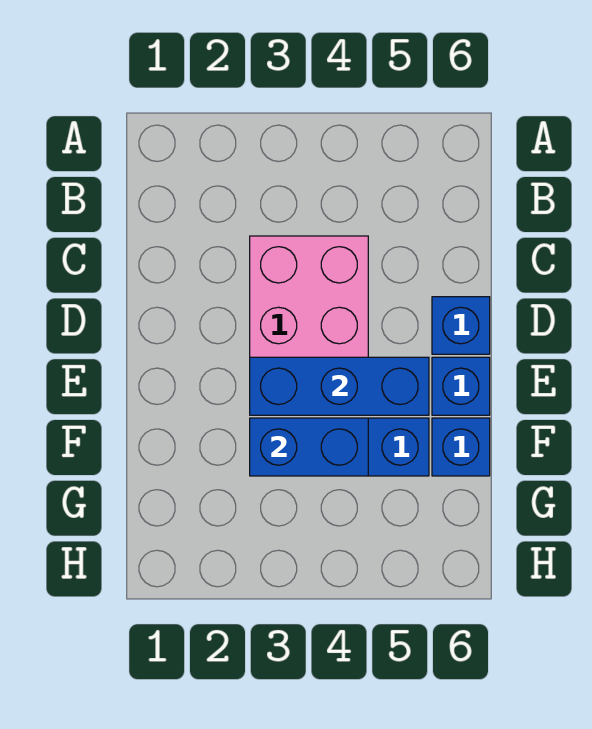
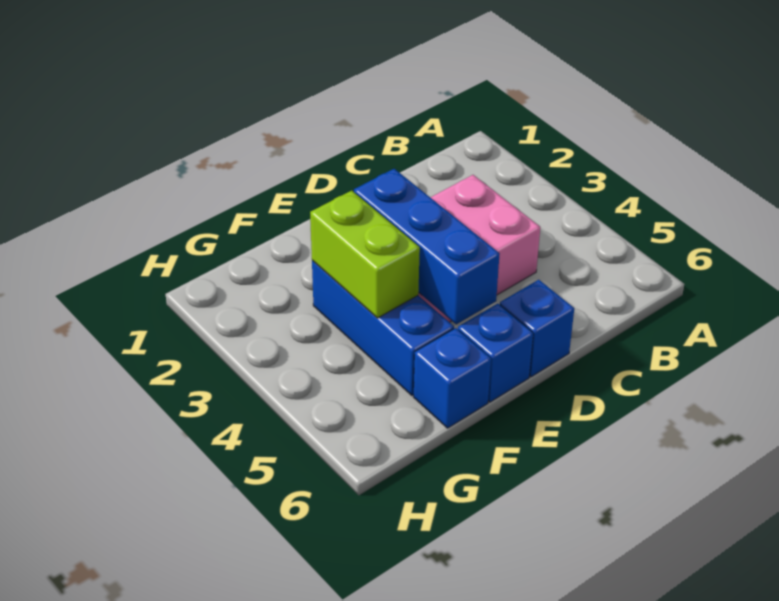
blue 1x2 brick [250,418,368,476] -> lime 1x2 brick [310,191,420,318]

